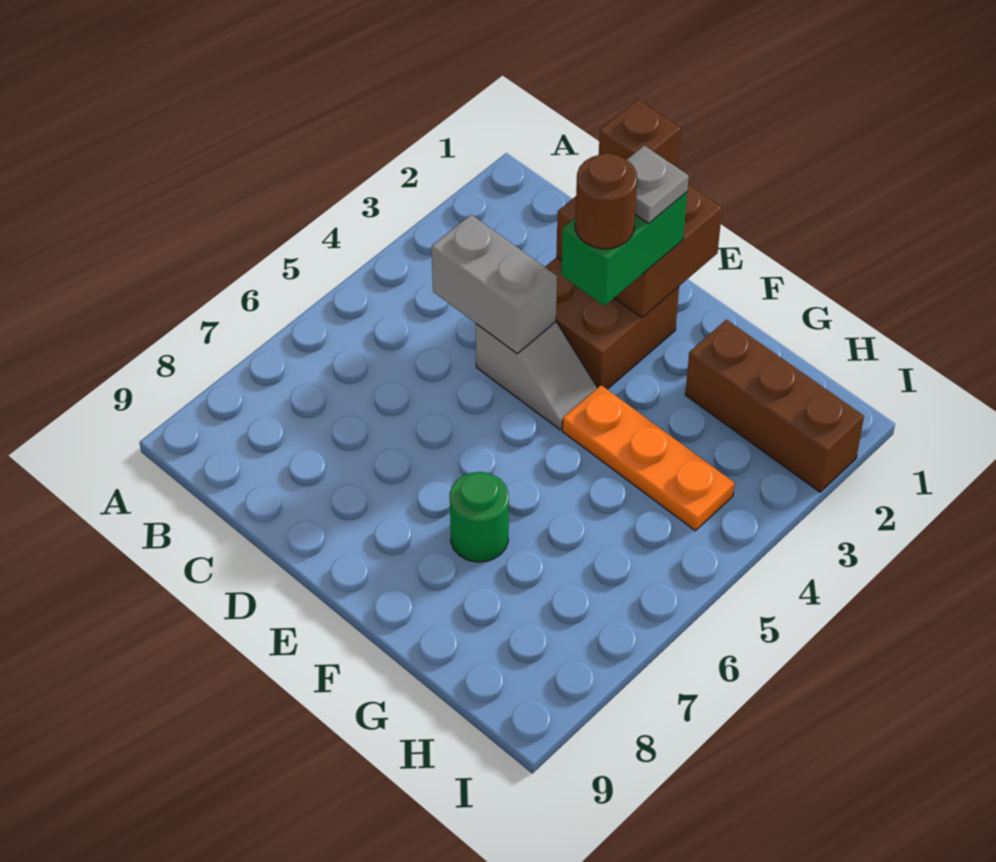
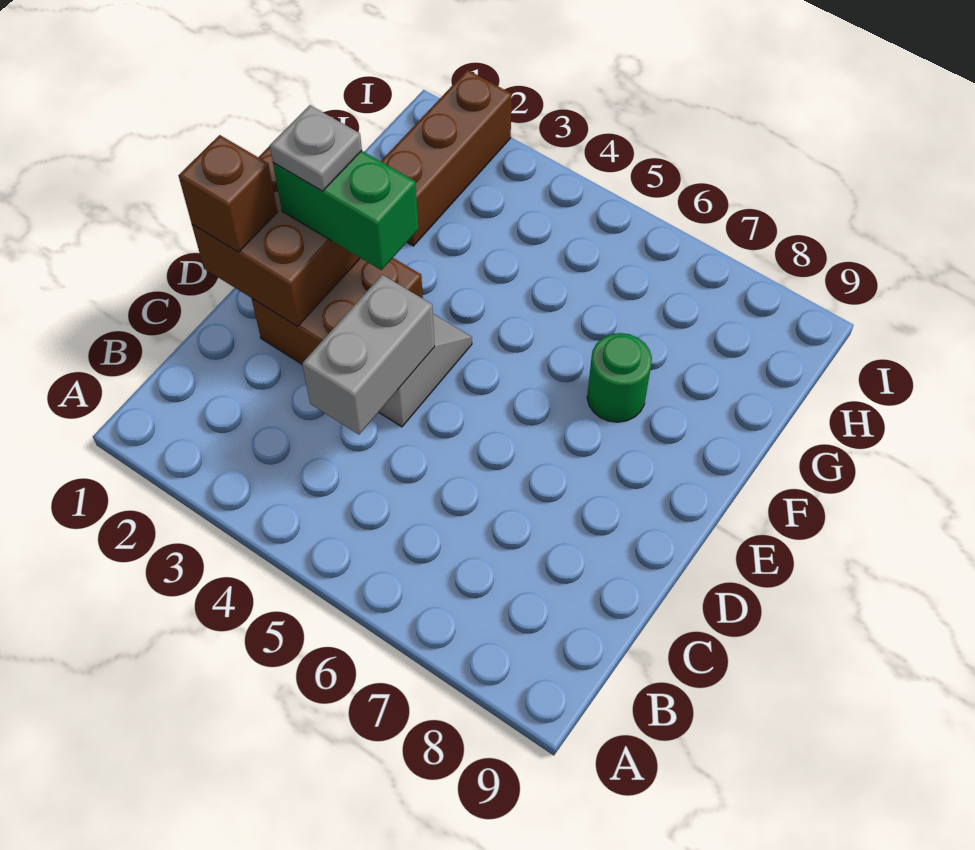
brown 1x1 round brick [575,153,637,249] -> none
orange 1x3 plate [562,385,735,530] -> none

